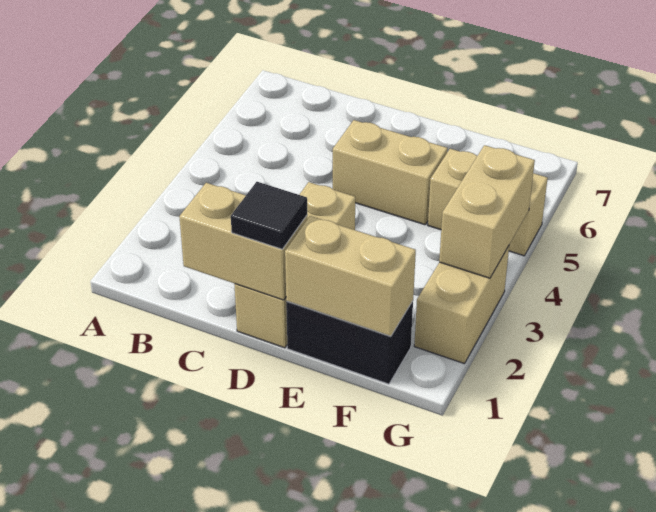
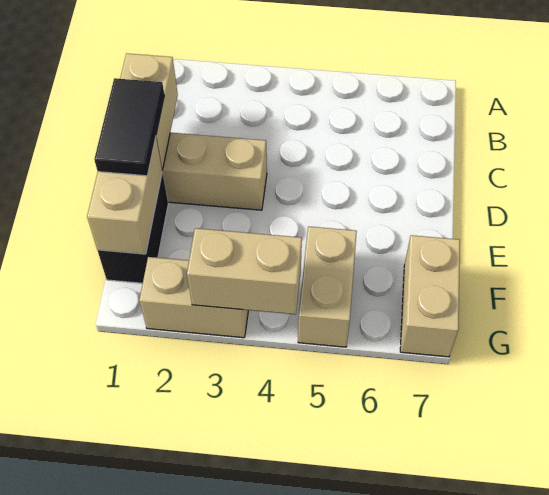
black 1x1 tile [231,182,307,249] -> black 1x2 tile [94,78,164,176]
tan 1x2 brick [333,120,448,225] -> tan 1x2 brick moved to [400,235,460,357]

